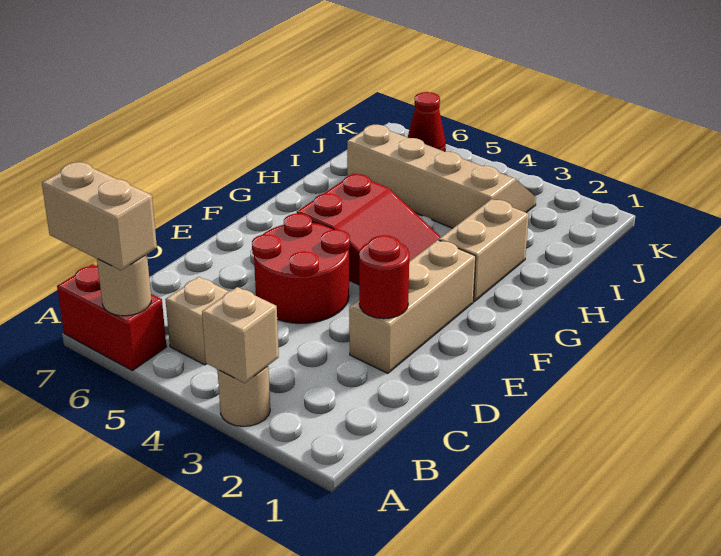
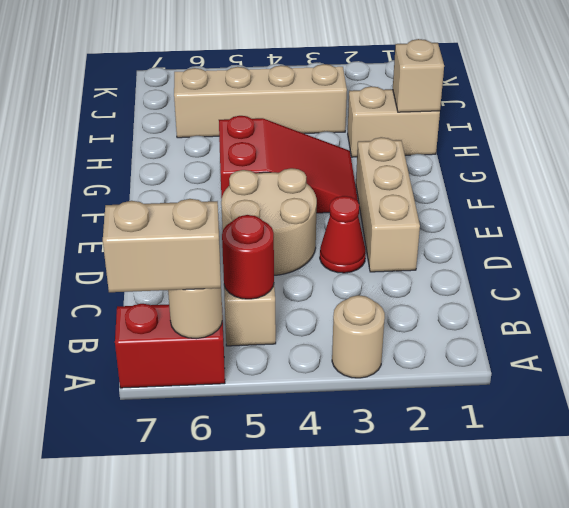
tan 1x1 brick [202,287,279,383] -> tan 1x1 brick moved to [393,39,444,112]
red 1x1 round brick [359,235,409,319] -> red 1x1 round brick moved to [222,215,274,299]
red 2x2 round brick [252,213,350,323] -> tan 2x2 round brick [221,168,317,275]
tan 1x2 brick [439,199,529,302] -> tan 1x2 brick turned to [348,86,440,157]
red 1x1 cone [408,92,446,152] -> red 1x1 cone moved to [320,196,366,273]

